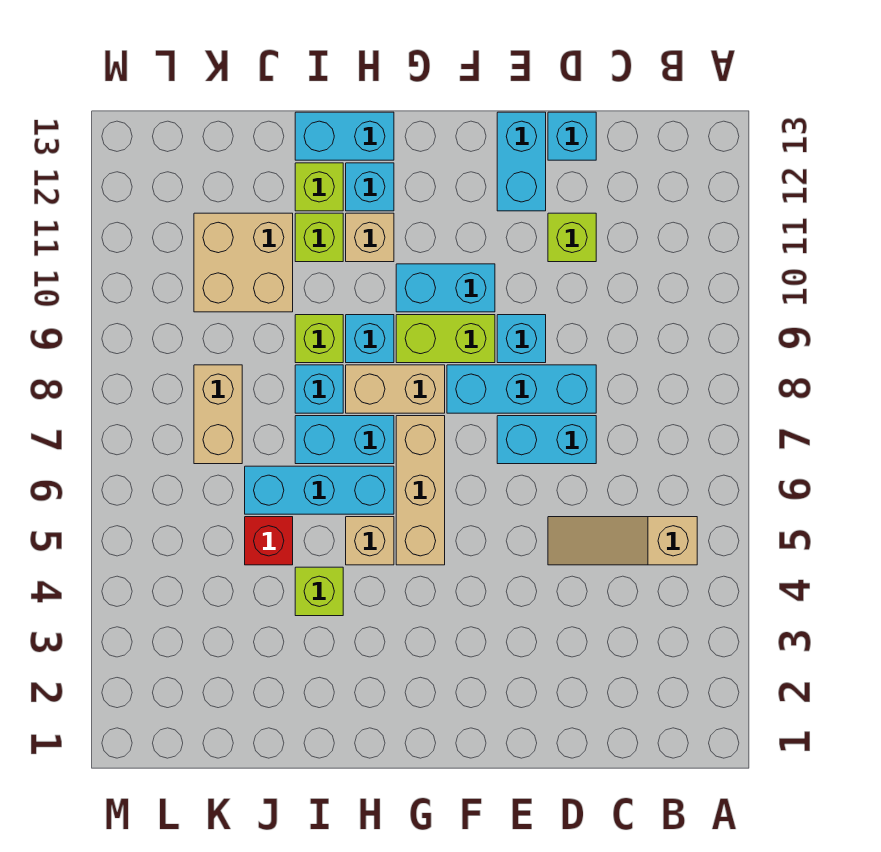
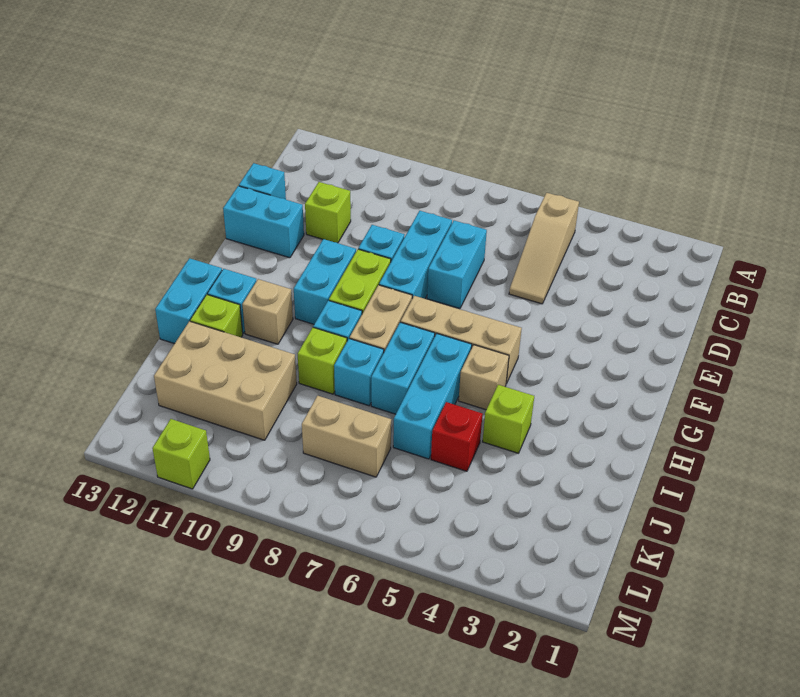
lime 1x1 brick [295,213,343,262] -> lime 1x1 brick moved to [152,419,210,489]
tan 2x2 brick [194,213,293,312] -> tan 2x3 brick [154,321,297,440]

